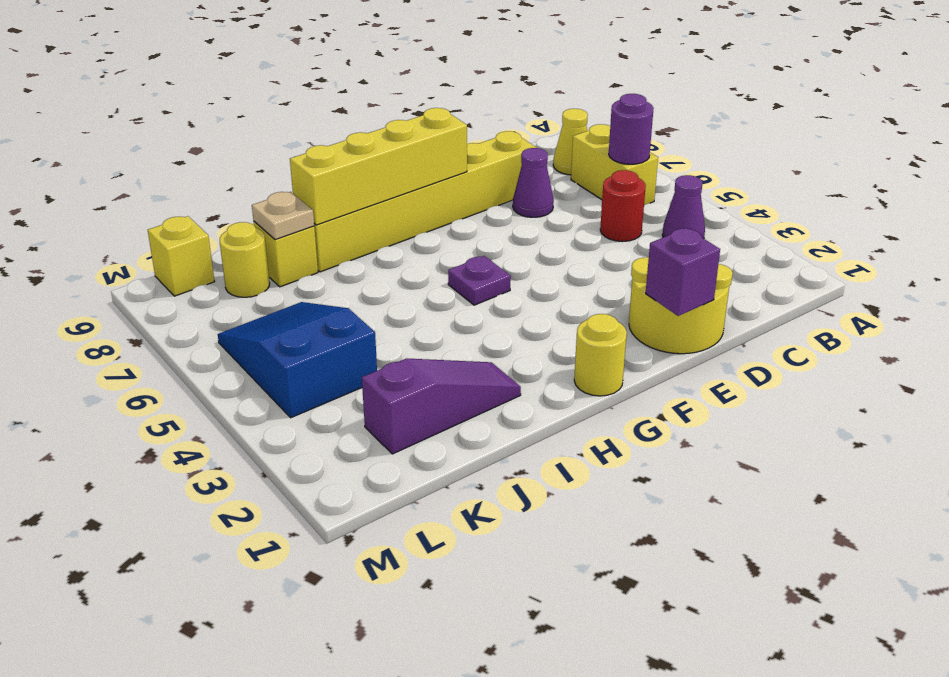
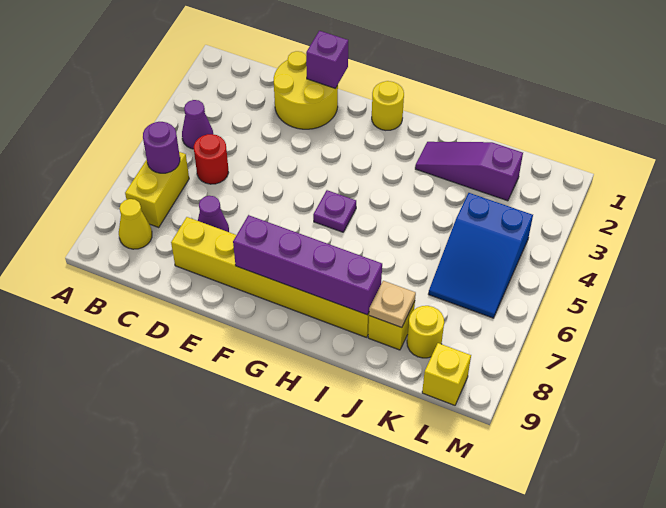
yellow 1x4 brick [290,108,467,225] -> purple 1x4 brick [233,215,382,315]

